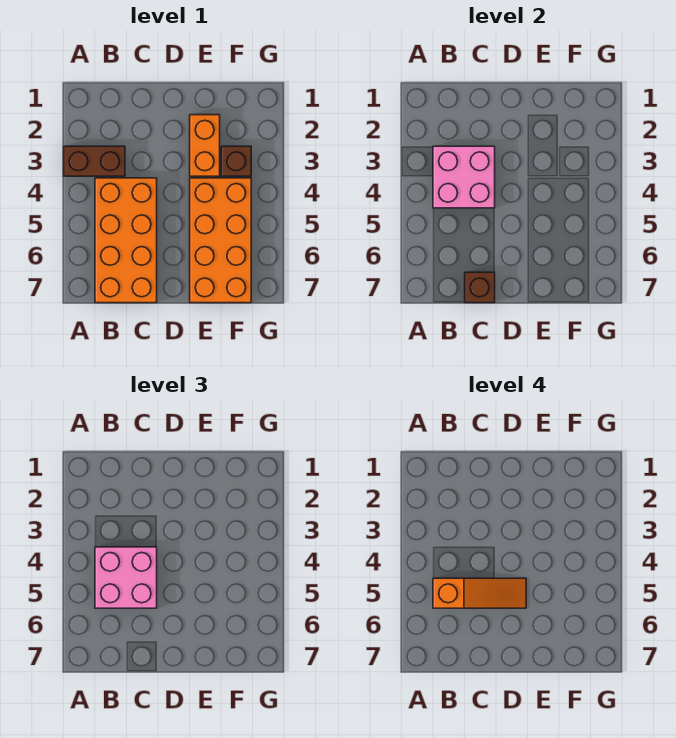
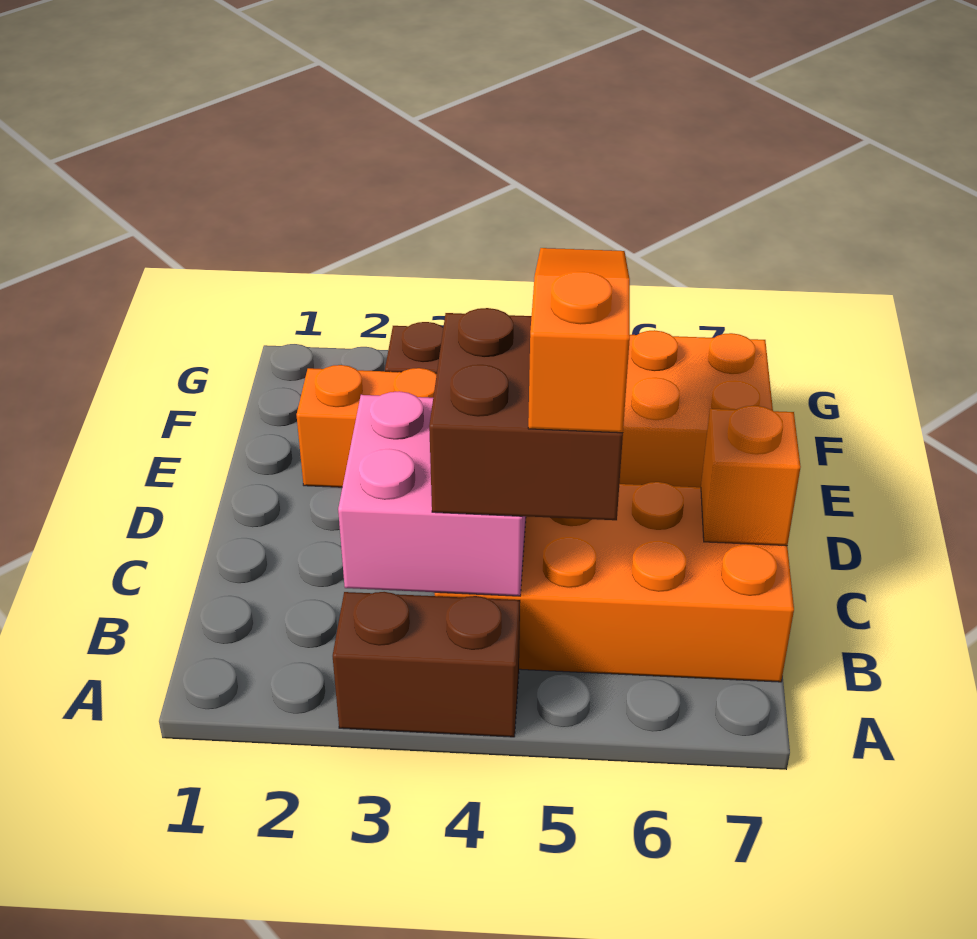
brown 1x2 brick [64,146,125,176] -> brown 1x2 brick turned to [333,592,520,737]
pink 2x2 brick [95,547,157,608] -> brown 2x2 brick [429,308,623,520]
brown 1x1 brick [465,272,495,303] -> orange 1x1 brick [701,406,801,546]

